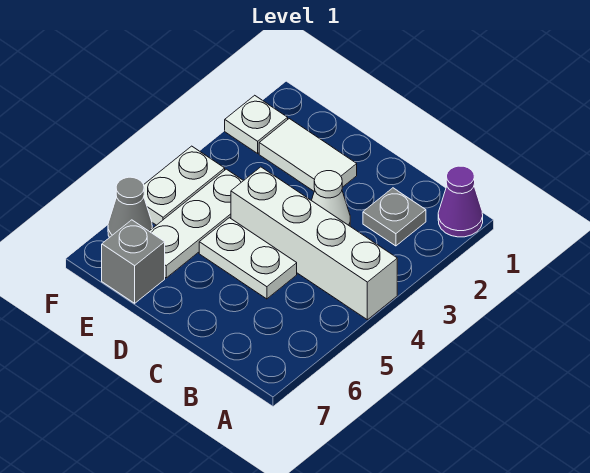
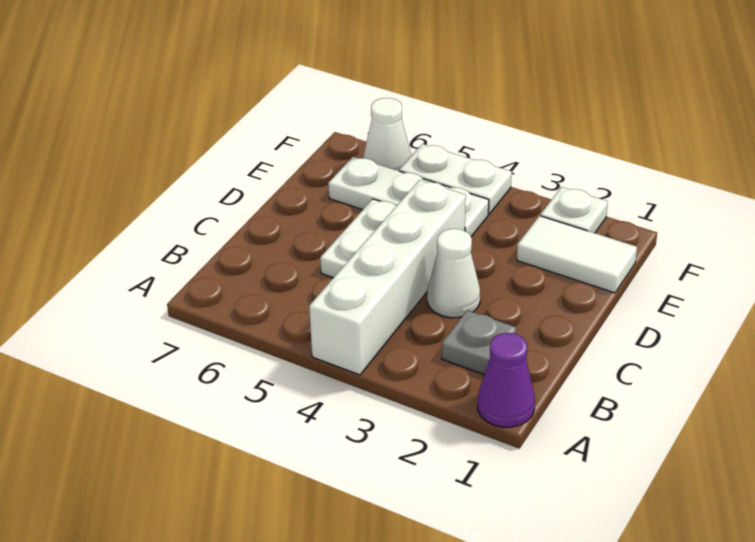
white 1x2 tile [259,119,357,191] -> white 1x2 tile turned to [517,216,637,293]
grey 1x1 brick [102,220,165,303] -> none
grey 1x1 cone [108,177,152,238] -> white 1x1 cone [364,98,411,171]

